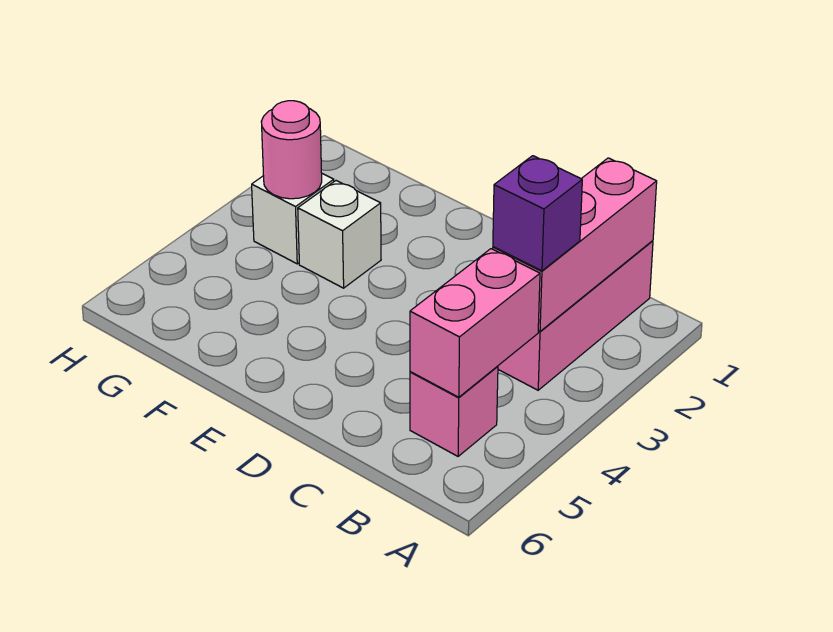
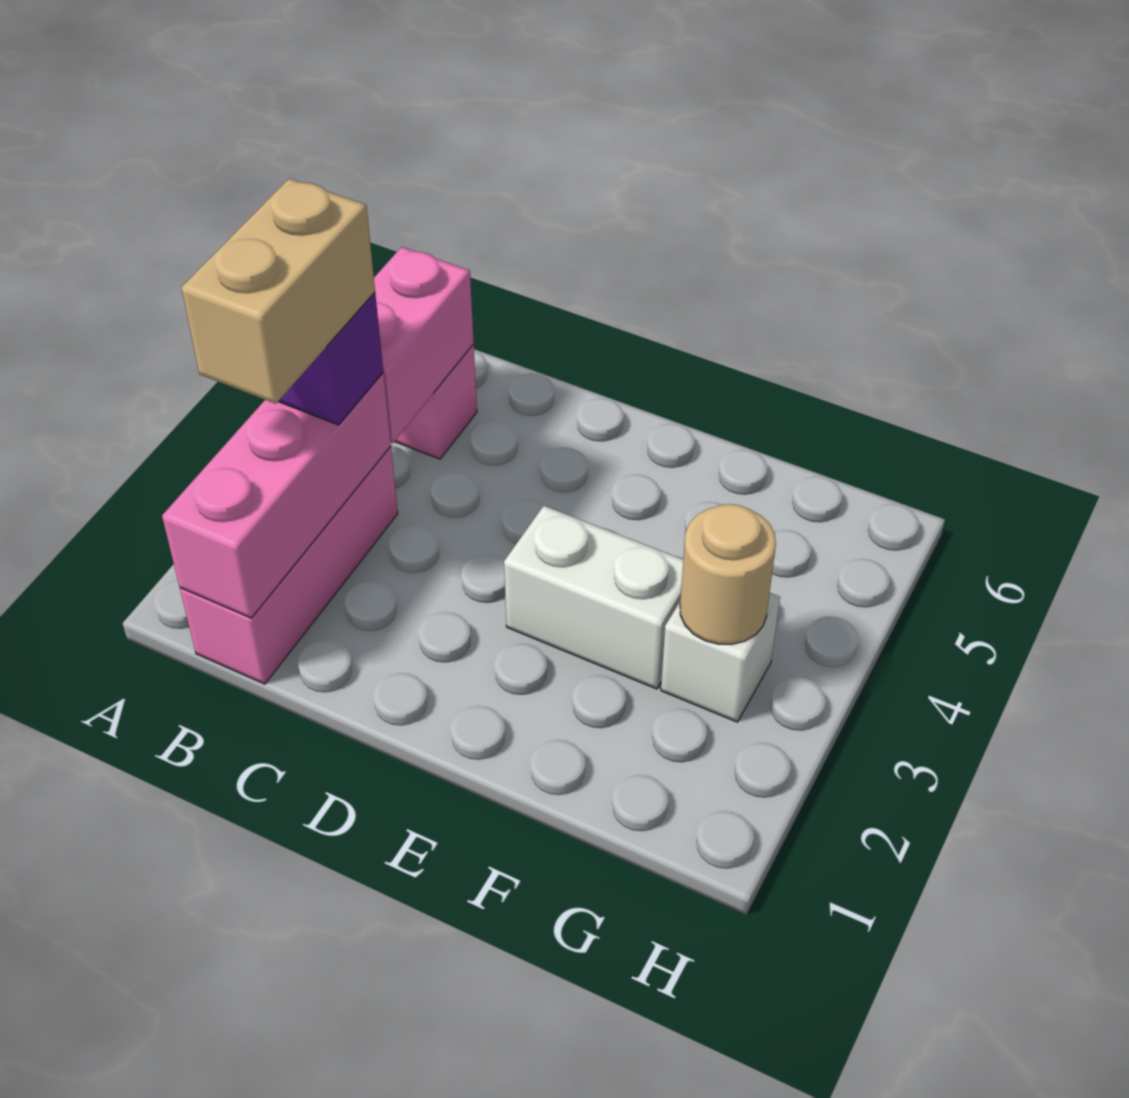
none -> tan 1x2 brick [181,178,375,404]
white 1x1 brick [298,181,381,288] -> white 1x2 brick [504,506,683,689]
pink 1x1 round brick [261,101,322,199] -> tan 1x1 round brick [680,504,776,644]

